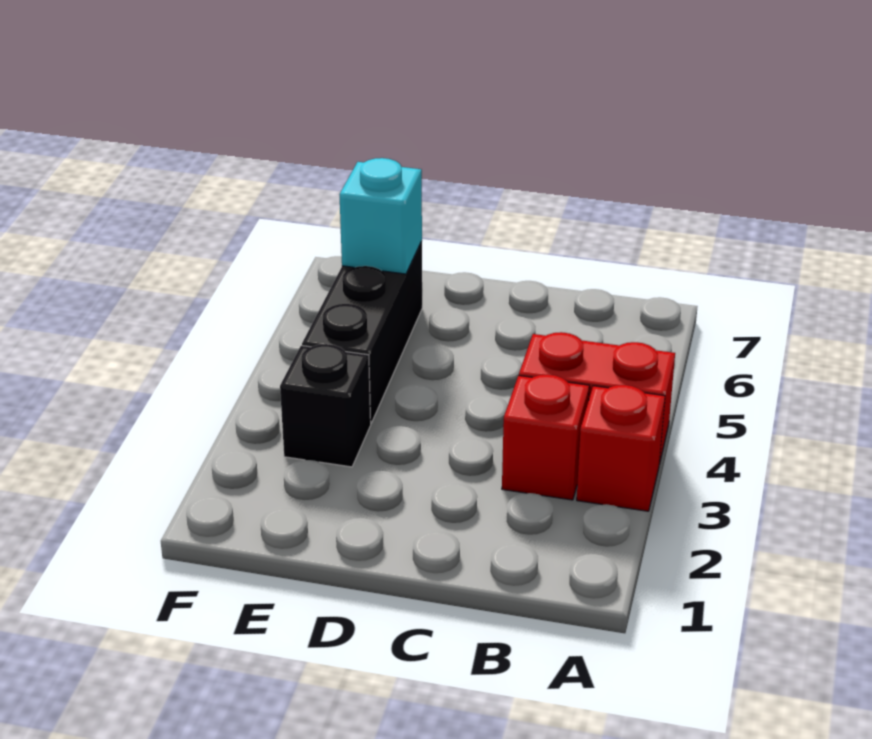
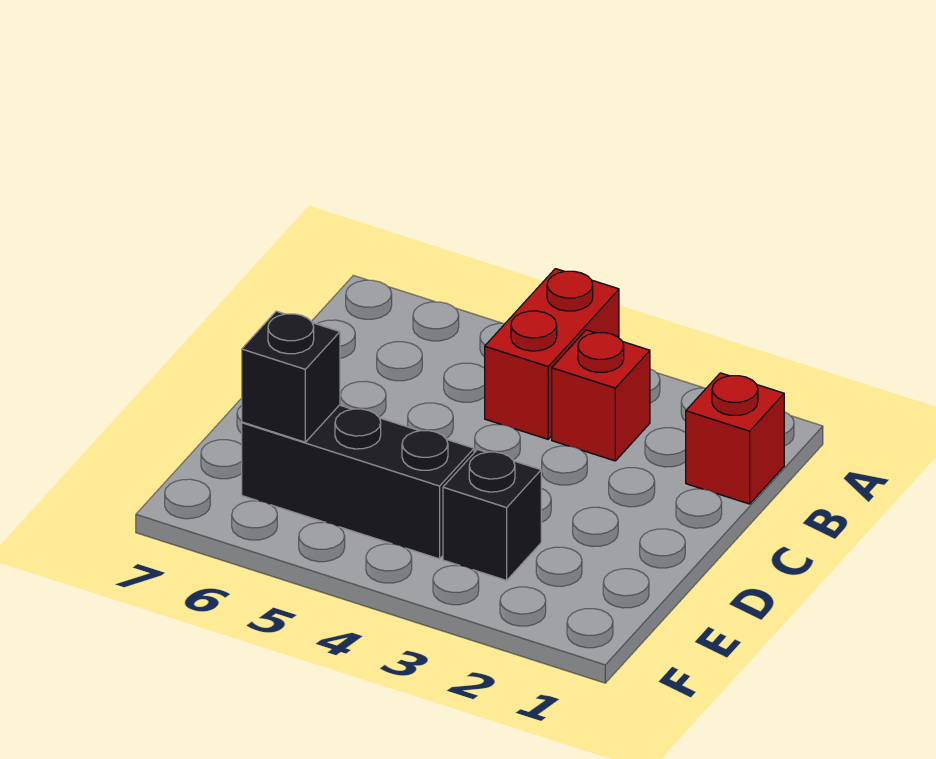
red 1x1 brick [577,385,665,511] -> red 1x1 brick moved to [686,373,784,504]
cyan 1x1 brick [340,158,422,274] -> black 1x1 brick [242,311,340,442]

